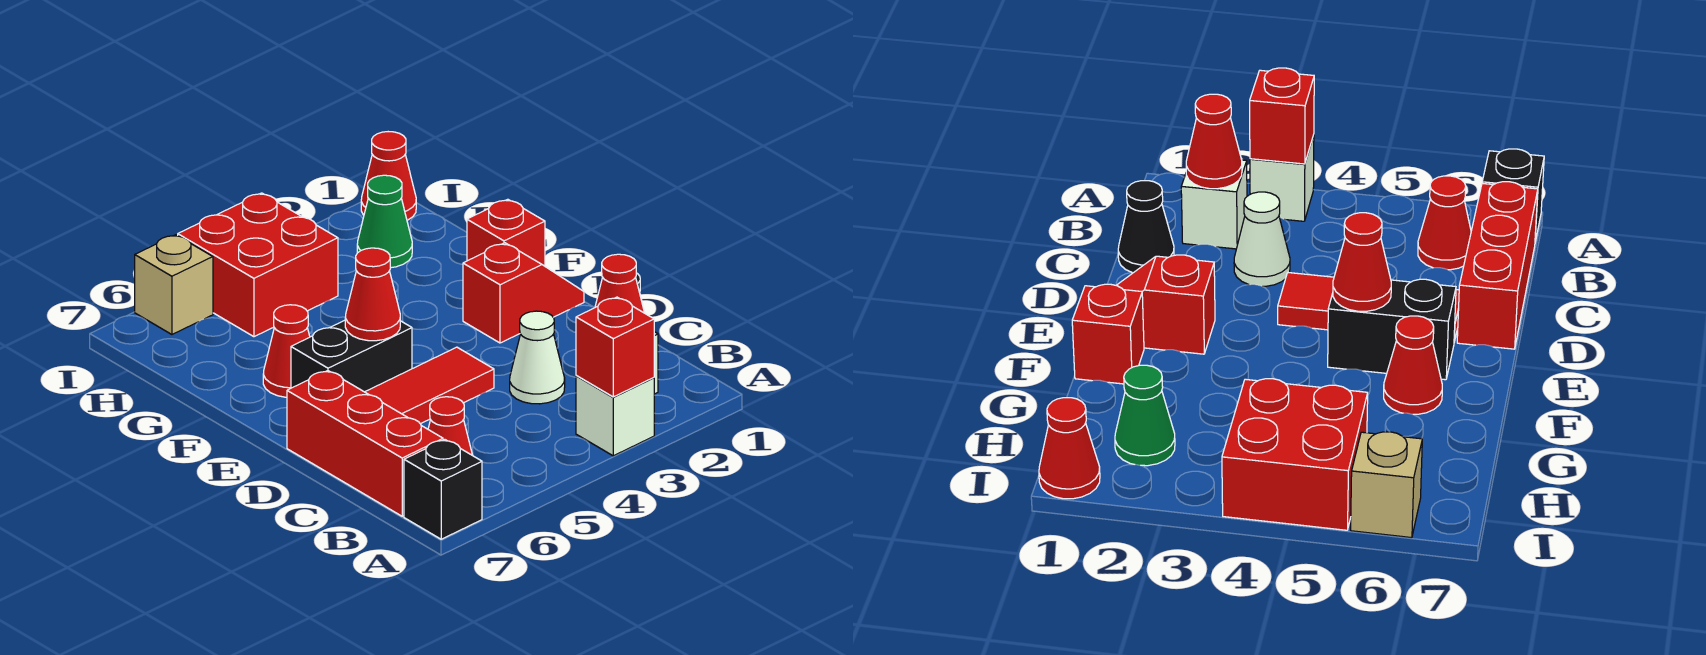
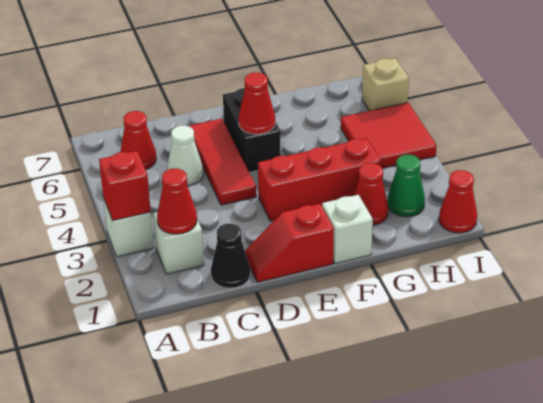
black 1x1 brick [404,440,482,539] -> none
red 1x3 brick [287,371,443,516] -> red 1x3 brick moved to [258,138,381,221]
white 1x1 cone [510,311,565,404] -> white 1x1 cone moved to [167,126,203,186]
red 1x2 slope [463,243,584,343] -> red 1x2 slope turned to [245,204,334,282]
red 1x1 brick [467,199,545,266] -> white 1x1 brick [322,195,373,264]
red 1x1 cone [263,305,310,397] -> red 1x1 cone moved to [354,163,388,225]
red 2x2 brick [178,193,338,337] -> red 2x2 tile [341,103,437,168]

